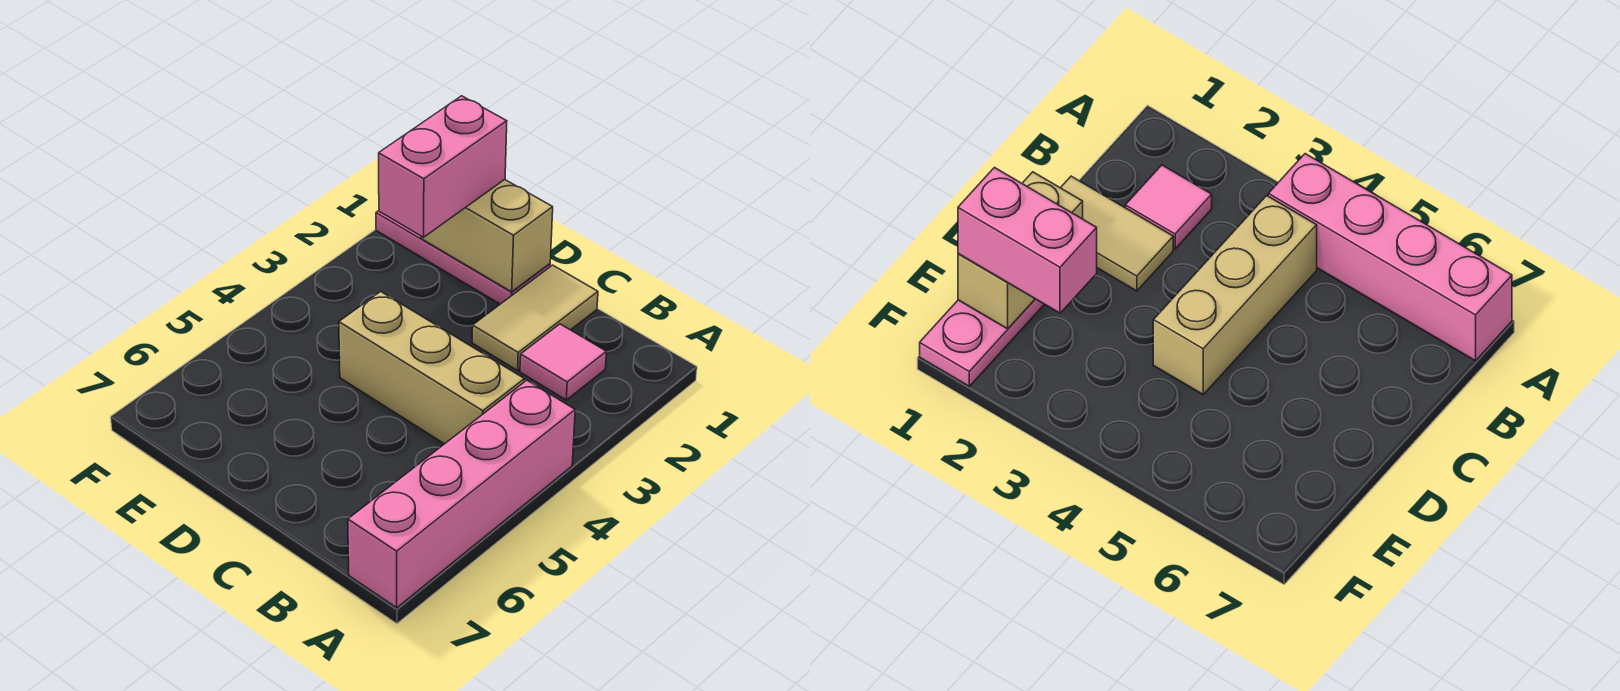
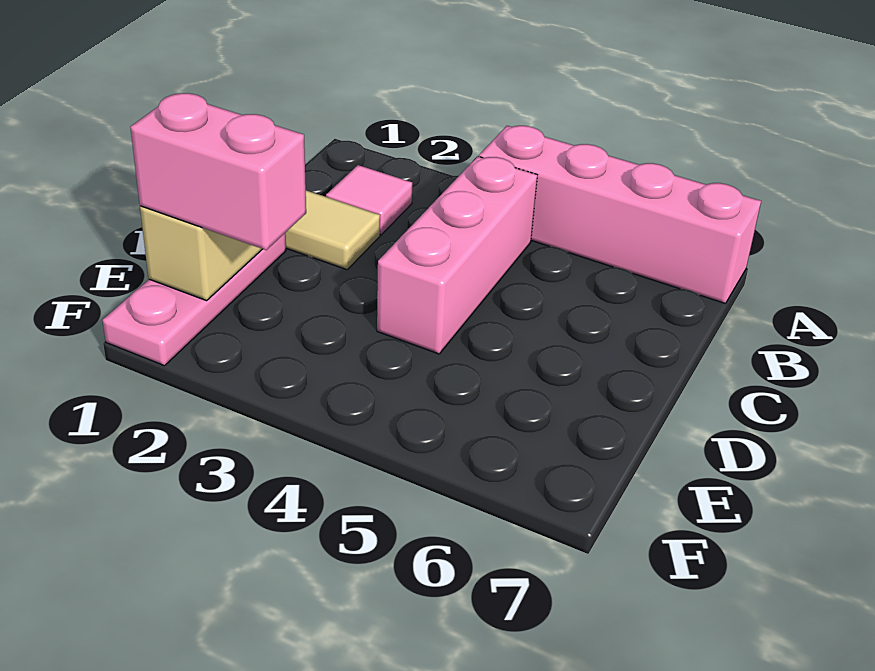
tan 1x3 brick [339,291,524,444] -> pink 1x3 brick [377,156,537,354]

